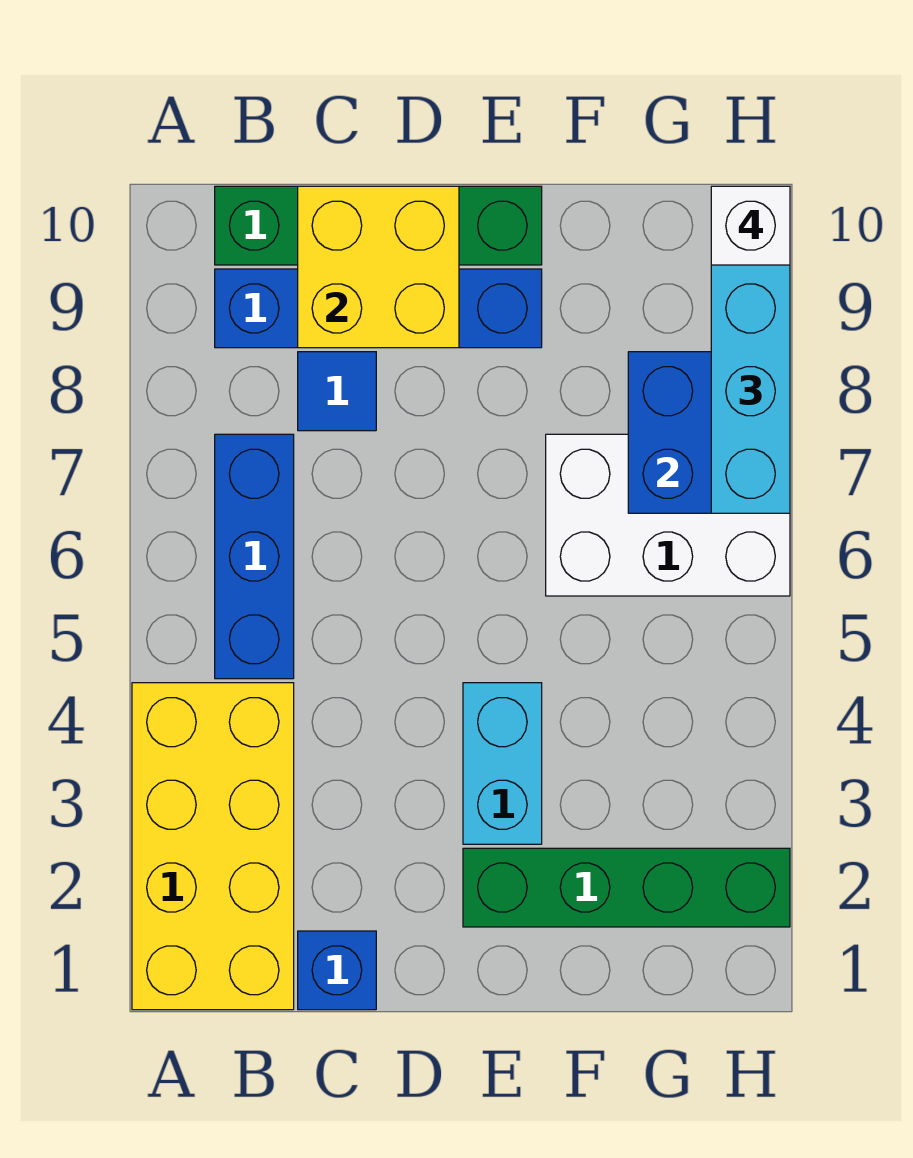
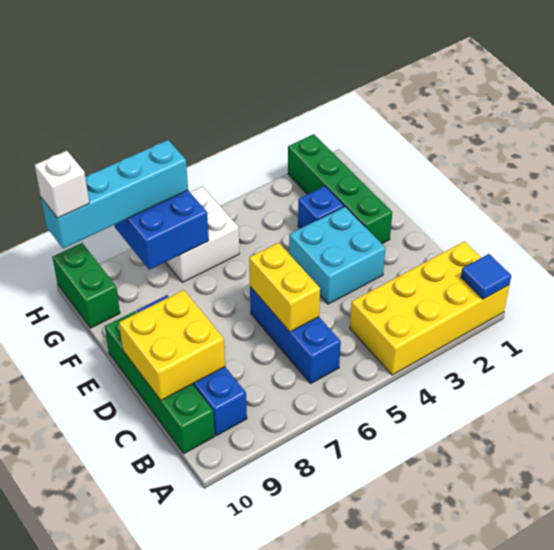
blue 1x3 brick [215,434,294,679] -> blue 1x3 brick turned to [250,287,341,383]
blue 1x1 brick [298,931,376,1010] -> blue 1x1 brick moved to [298,186,344,228]
none -> yellow 1x2 brick [249,243,320,332]
blue 1x1 tile [298,352,376,431] -> blue 1x1 tile moved to [461,254,511,299]
cyan 1x2 brick [463,683,542,844] -> cyan 2x2 brick [289,207,386,304]
white 2x3 brick [546,434,790,596] -> white 2x2 brick [166,186,239,282]
none -> green 1x2 brick [52,243,120,328]

